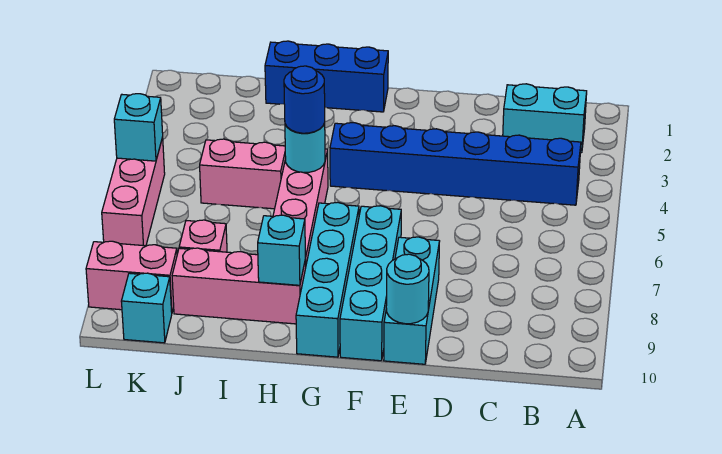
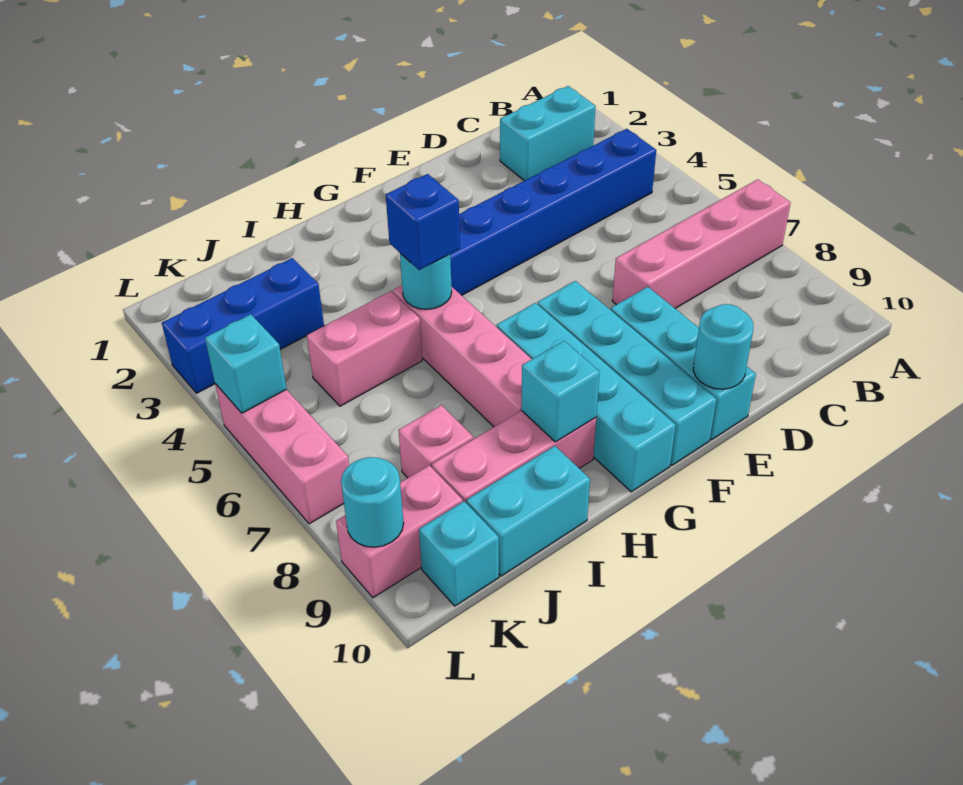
none -> pink 1x4 brick [612,179,791,308]
blue 1x3 brick [265,41,388,112] -> blue 1x3 brick moved to [162,258,324,393]
blue 1x1 round brick [284,66,325,133] -> blue 1x1 brick [386,174,460,270]
none -> cyan 1x2 brick [466,446,590,576]
none -> cyan 1x1 round brick [341,457,404,547]

